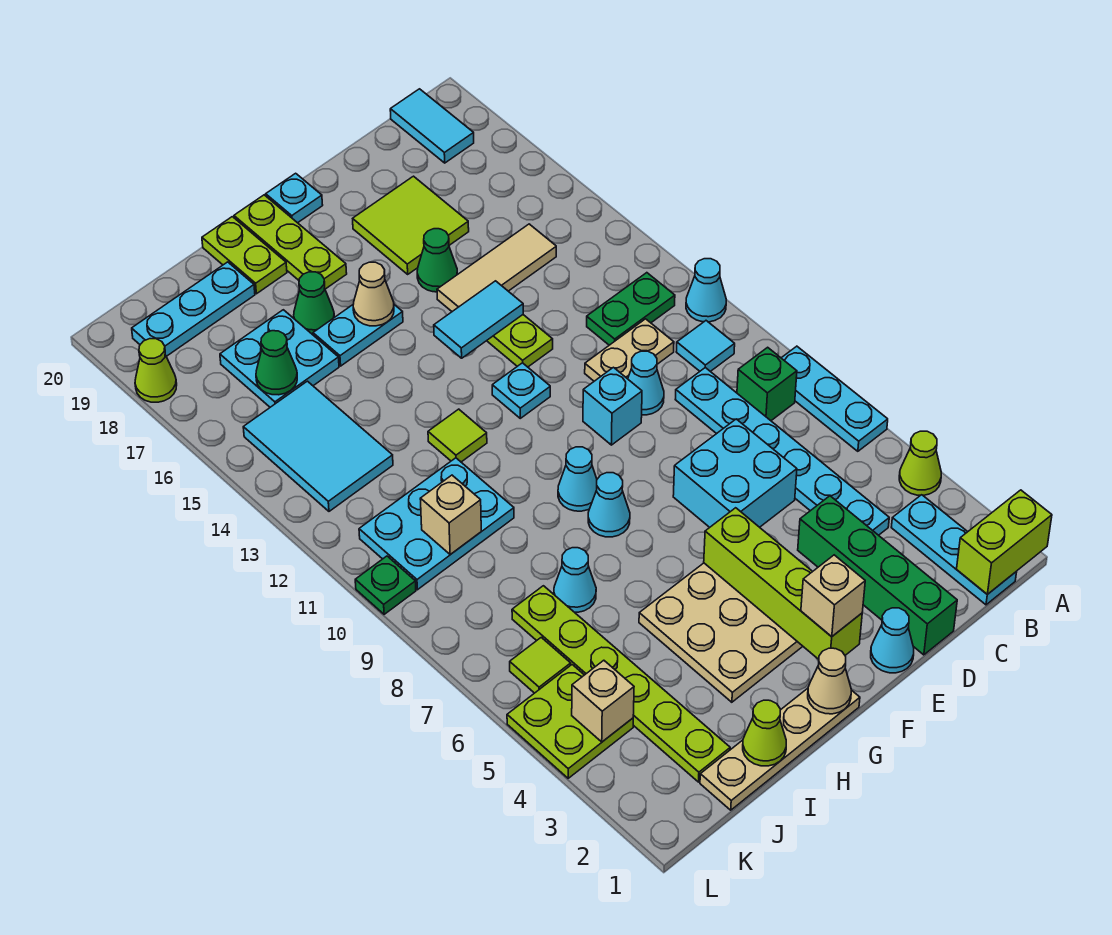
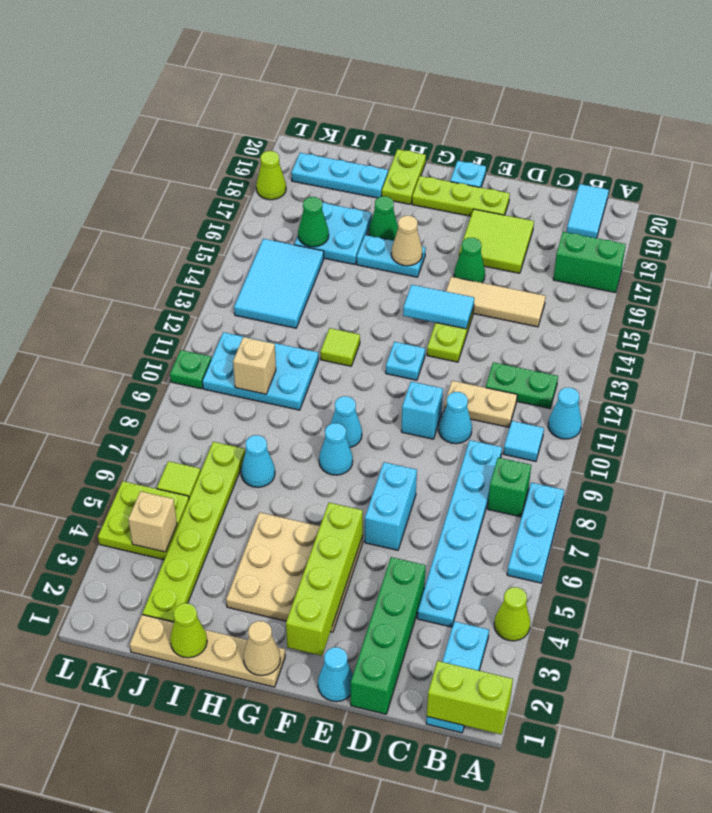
none -> green 1x2 brick [553,232,626,293]
cyan 2x2 brick [673,419,797,527] -> cyan 1x2 brick [365,462,417,550]
tan 1x1 brick [801,555,865,637] -> none
lime 1x3 plate [234,195,347,289] -> lime 1x3 plate turned to [412,176,510,216]

